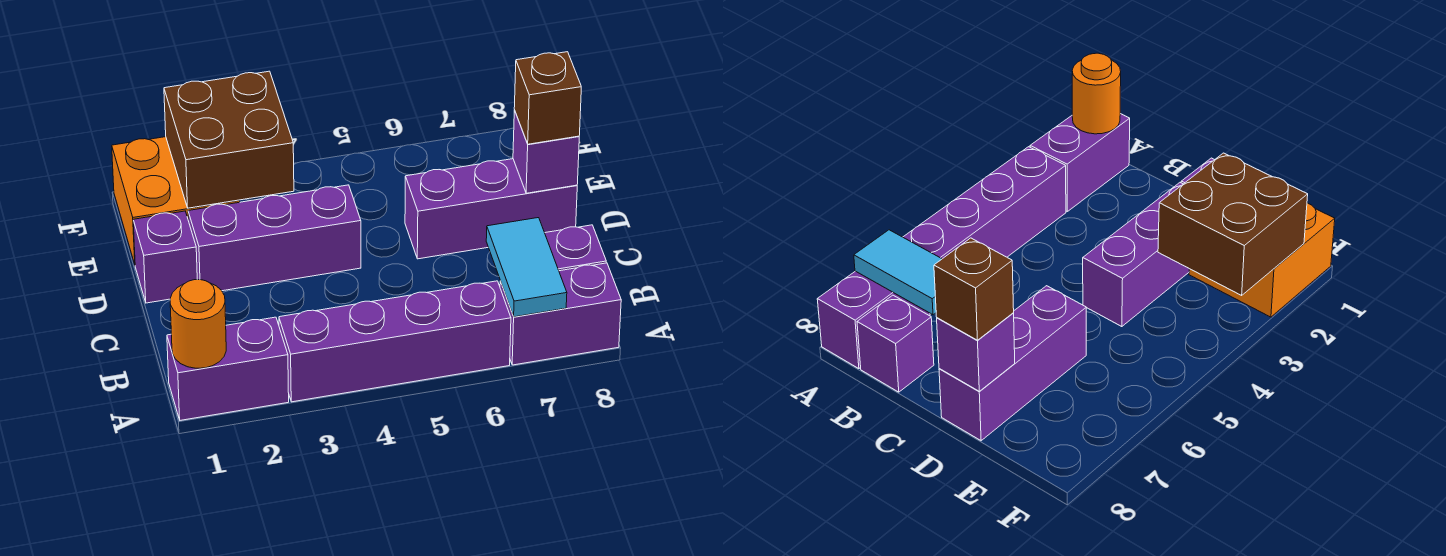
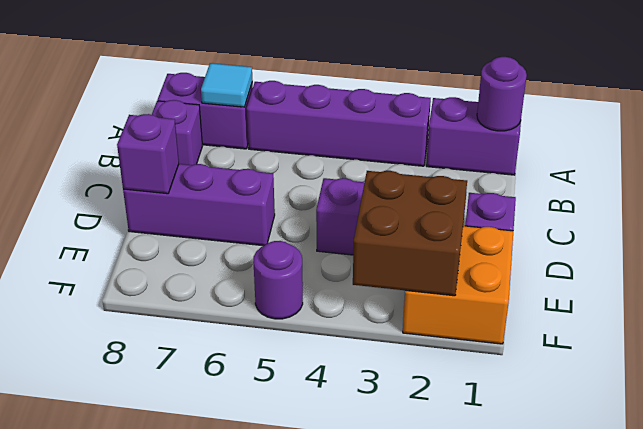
orange 1x1 round brick [170,280,226,368] -> purple 1x1 round brick [477,57,527,131]
cyan 1x2 tile [486,218,567,317] -> cyan 1x1 tile [201,63,253,107]
brown 1x1 brick [514,52,581,144] -> none
none -> purple 1x1 round brick [253,241,303,319]

